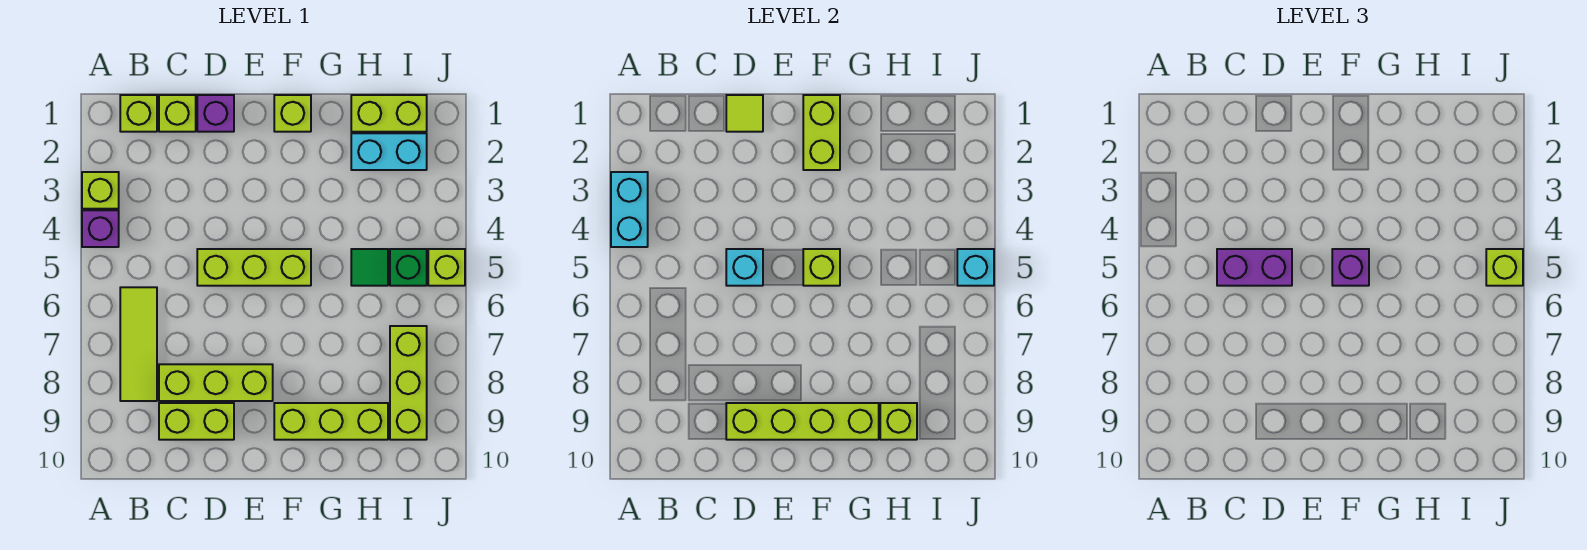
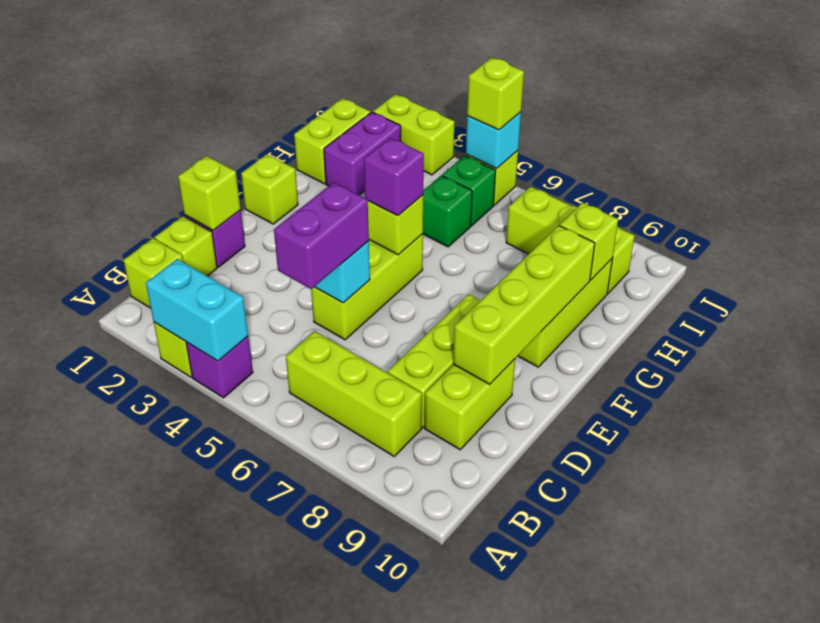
lime 1x3 tile [120,287,157,401] -> lime 1x3 brick [286,331,422,456]
lime 1x1 tile [726,95,763,132] -> lime 1x1 brick [178,156,241,230]
lime 1x2 brick [803,95,840,170] -> lime 1x2 brick moved to [373,94,455,175]
cyan 1x2 brick [351,133,427,170] -> purple 1x2 brick [324,112,401,195]
green 1x1 tile [351,249,388,286] -> green 1x1 brick [423,176,472,247]

